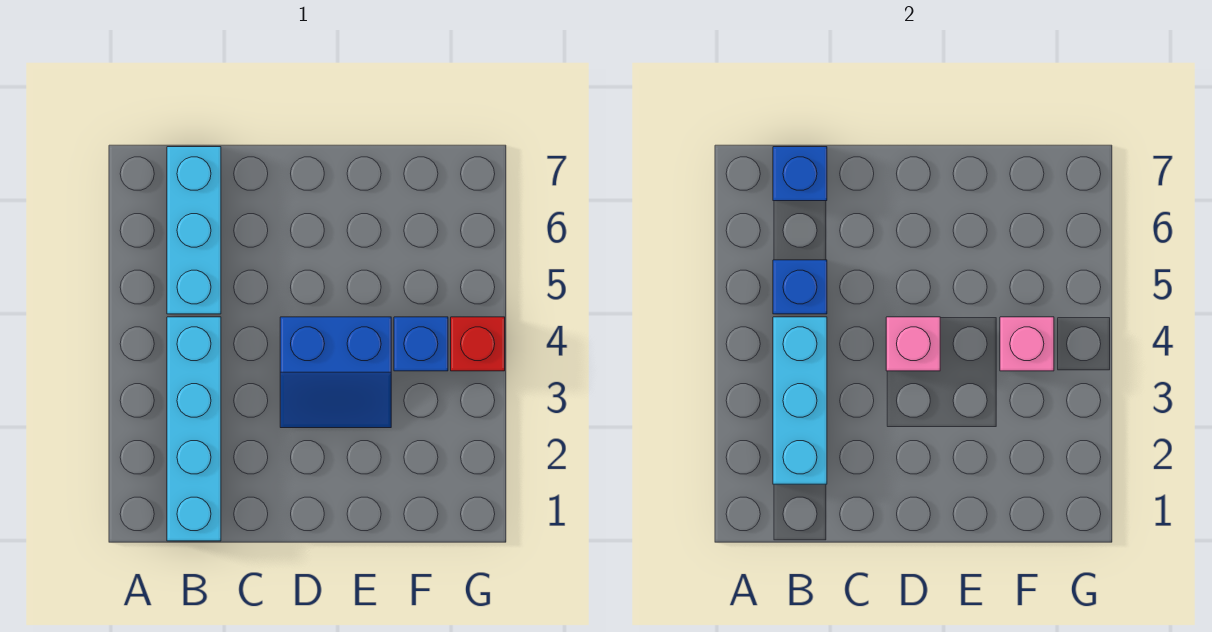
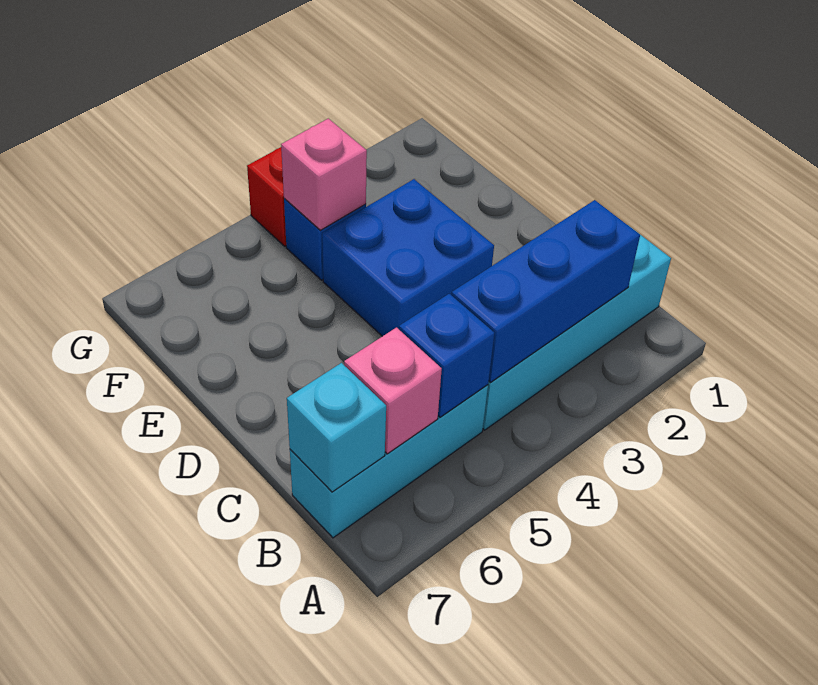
cyan 1x3 brick [773,317,827,484] -> blue 1x3 brick [452,200,640,383]
blue 1x1 brick [773,147,827,201] -> cyan 1x1 brick [287,363,386,492]
blue 2x2 slope [280,317,391,428] -> blue 2x2 brick [322,179,494,336]
pink 1x1 brick [886,317,940,371] -> pink 1x1 brick moved to [344,328,442,454]

